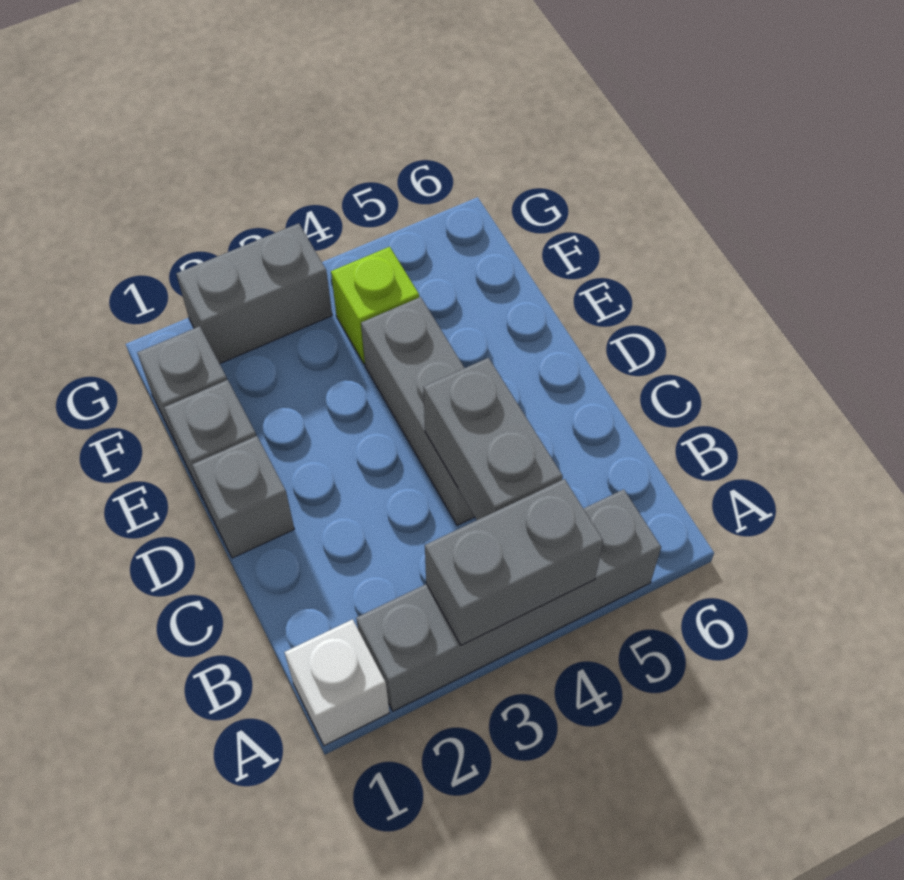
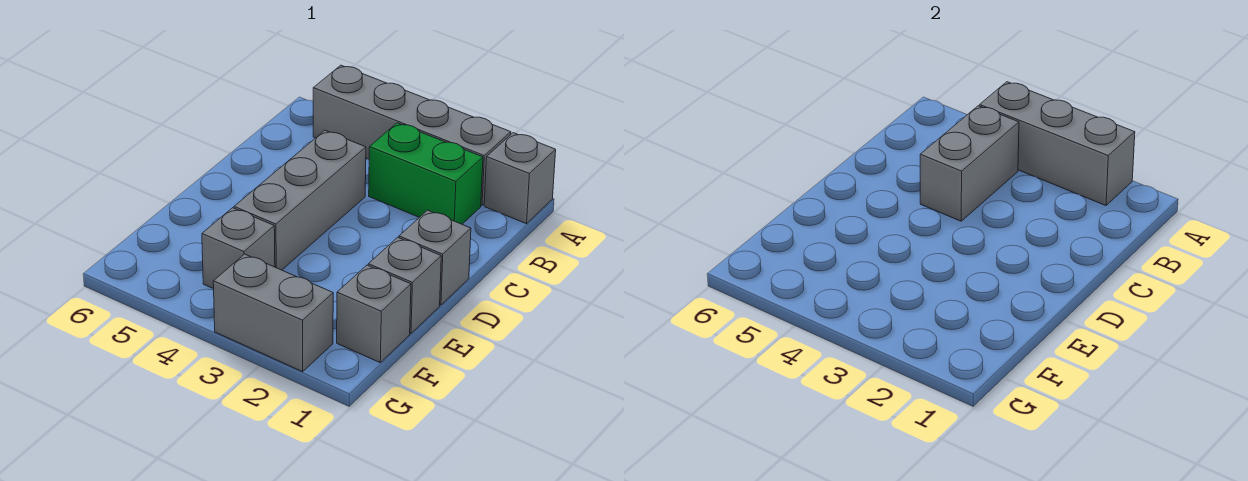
white 1x1 brick [284,619,389,746] -> grey 1x1 brick [484,133,556,224]
grey 1x2 brick [425,479,603,645] -> grey 1x3 brick [980,82,1135,206]
none -> green 1x2 brick [369,123,483,224]
lime 1x1 brick [331,247,419,364] -> grey 1x1 brick [202,208,275,289]

